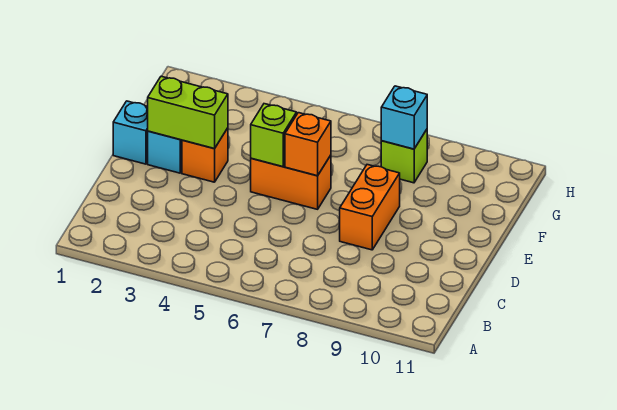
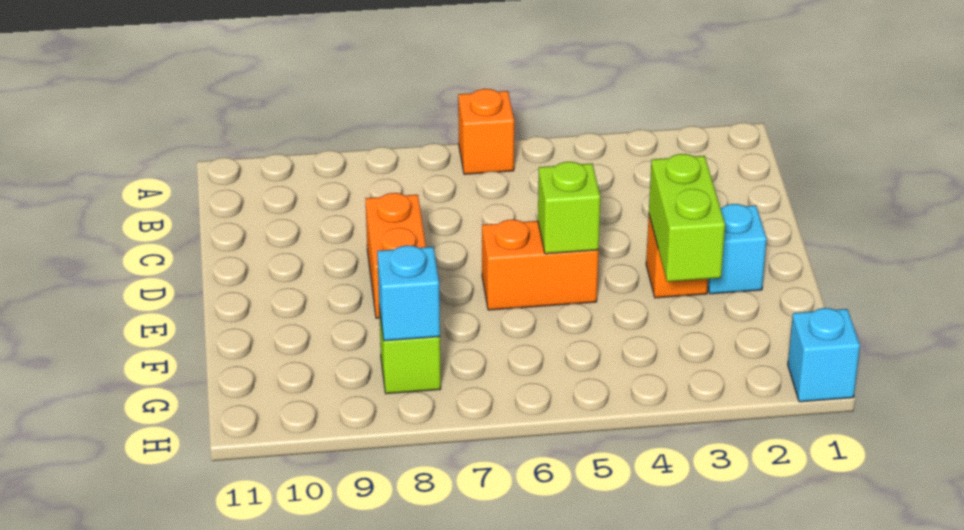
cyan 1x1 brick [113,101,148,164] -> cyan 1x1 brick moved to [788,308,860,402]
lime 1x2 brick [148,76,228,149] -> lime 1x2 brick turned to [649,154,725,282]
orange 1x1 brick [285,113,331,176] -> orange 1x1 brick moved to [458,89,514,174]

